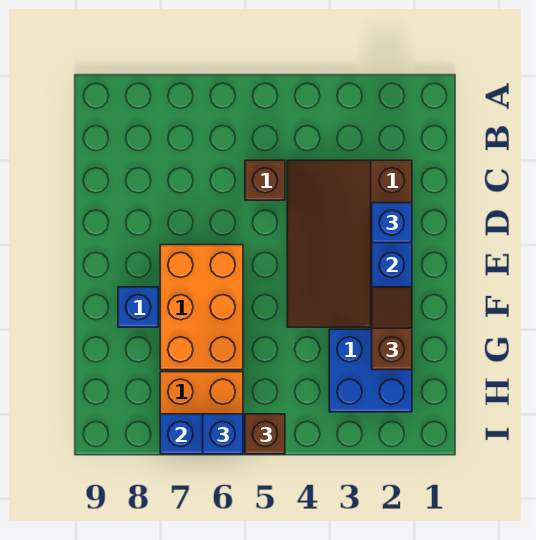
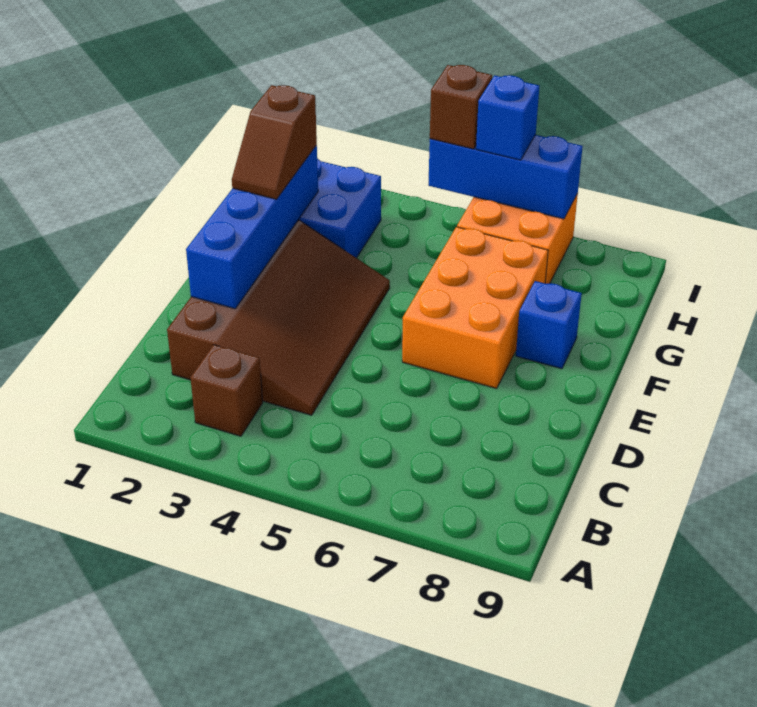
brown 1x1 brick [245,160,285,200] -> brown 1x1 brick moved to [190,345,263,436]
blue 1x1 brick [372,203,412,243] -> none

